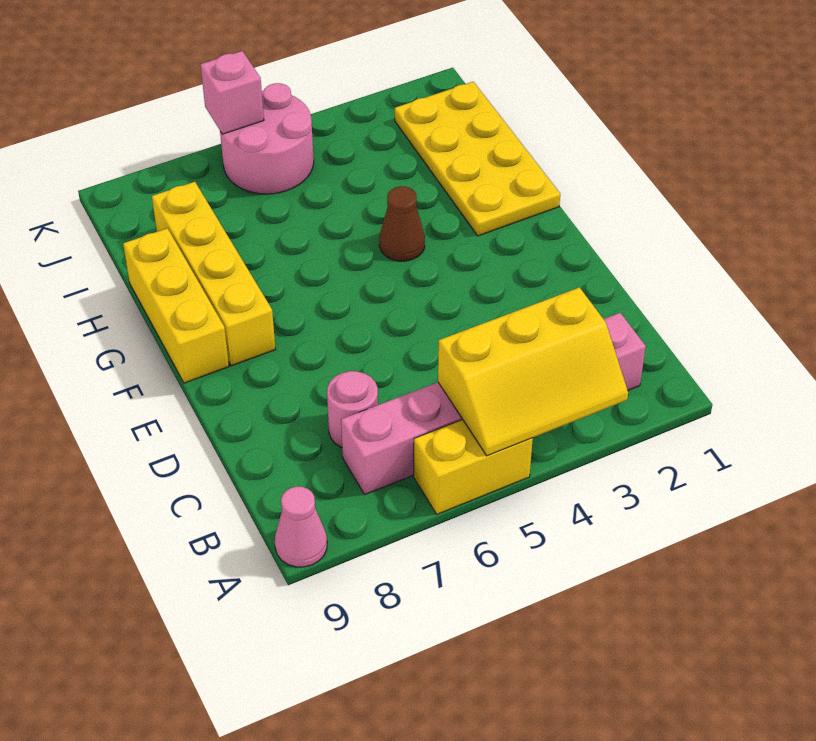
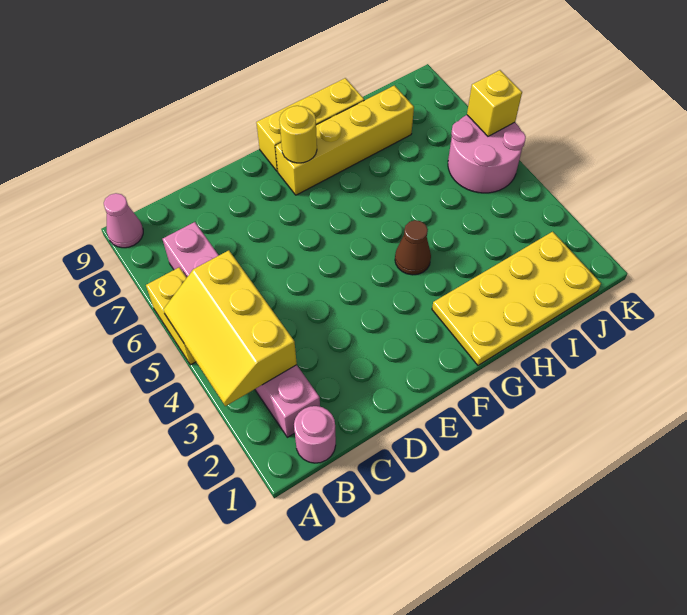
pink 1x1 round brick [327,371,378,447] -> pink 1x1 round brick moved to [294,406,336,463]
none -> yellow 1x1 round brick [279,106,317,163]
pink 1x1 brick [201,51,264,134] -> yellow 1x1 brick [467,70,522,136]

